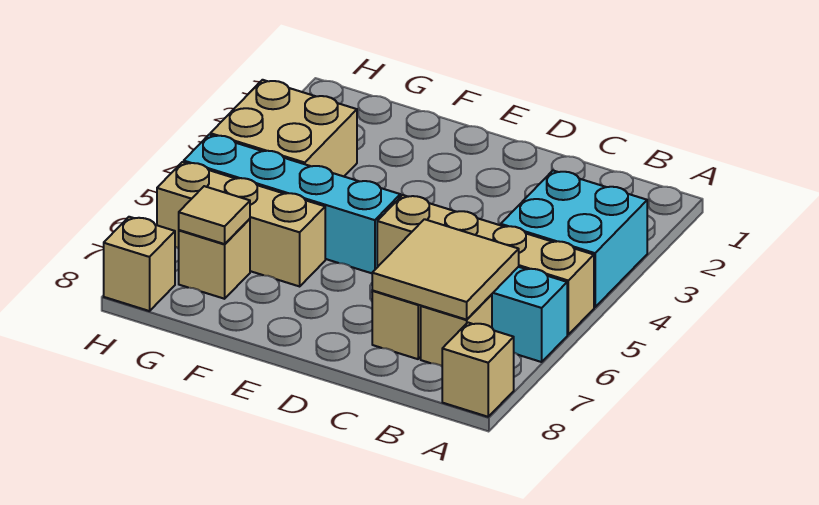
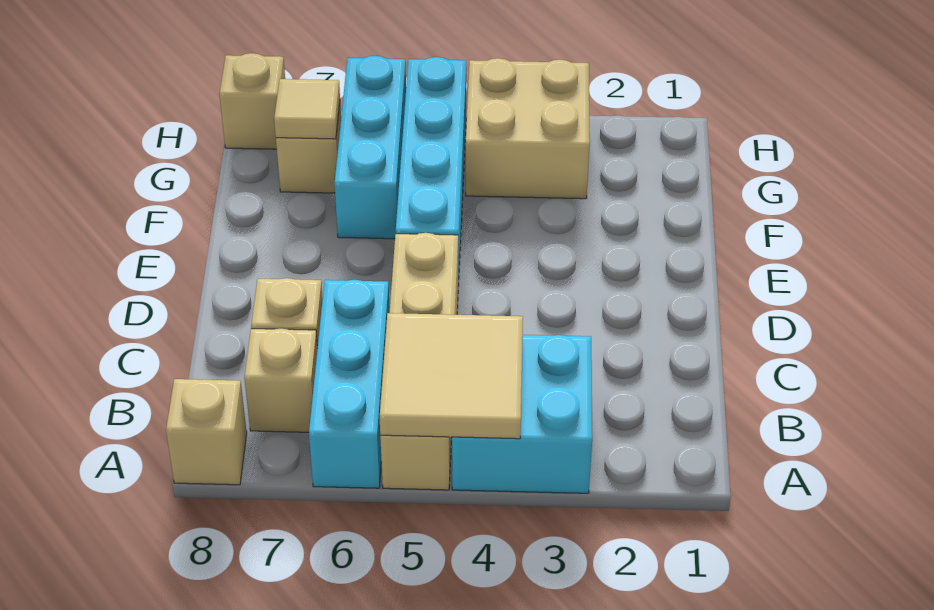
tan 2x2 tile [372,219,519,320] -> tan 2x2 tile moved to [380,313,523,439]
tan 1x3 brick [157,162,325,286] -> cyan 1x3 brick [334,56,406,239]

